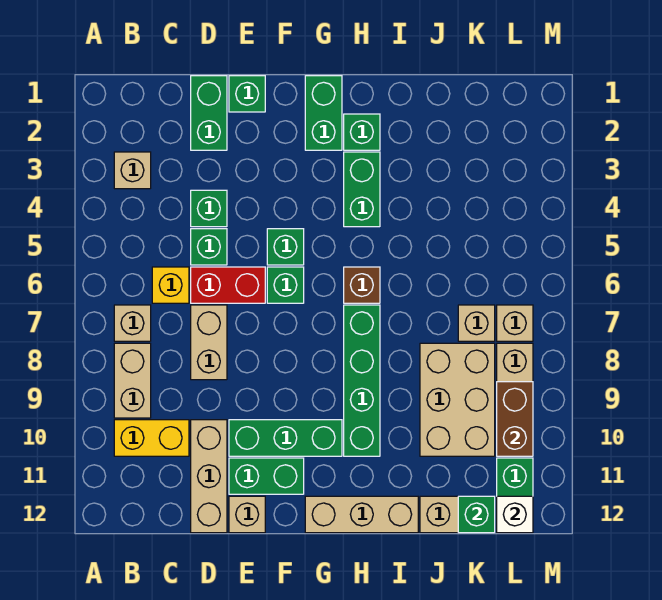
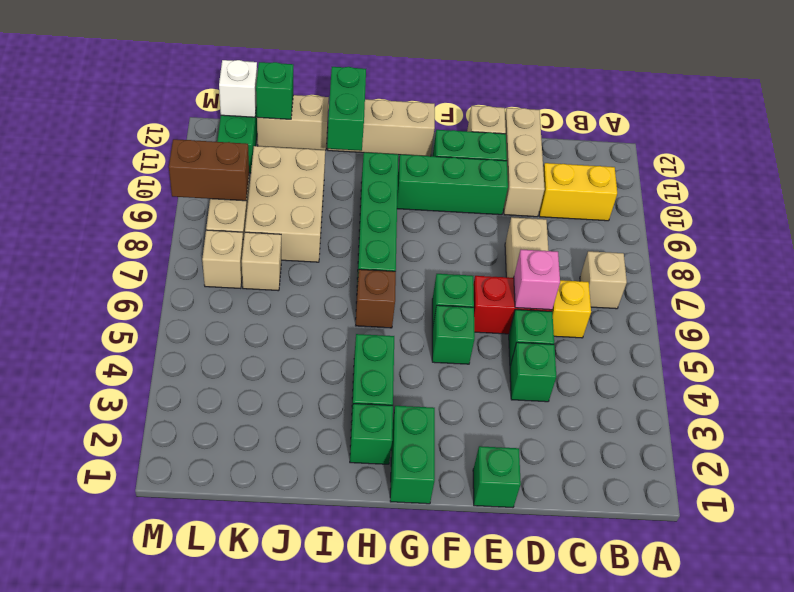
tan 1x1 brick [114,152,151,189] -> none
tan 1x2 brick [114,343,151,418] -> none
green 1x2 brick [191,76,227,150] -> green 1x2 brick moved to [327,67,366,151]
none -> pink 1x1 brick [514,250,560,310]
brown 1x2 brick [497,382,533,456] -> brown 1x2 brick turned to [169,139,249,201]

